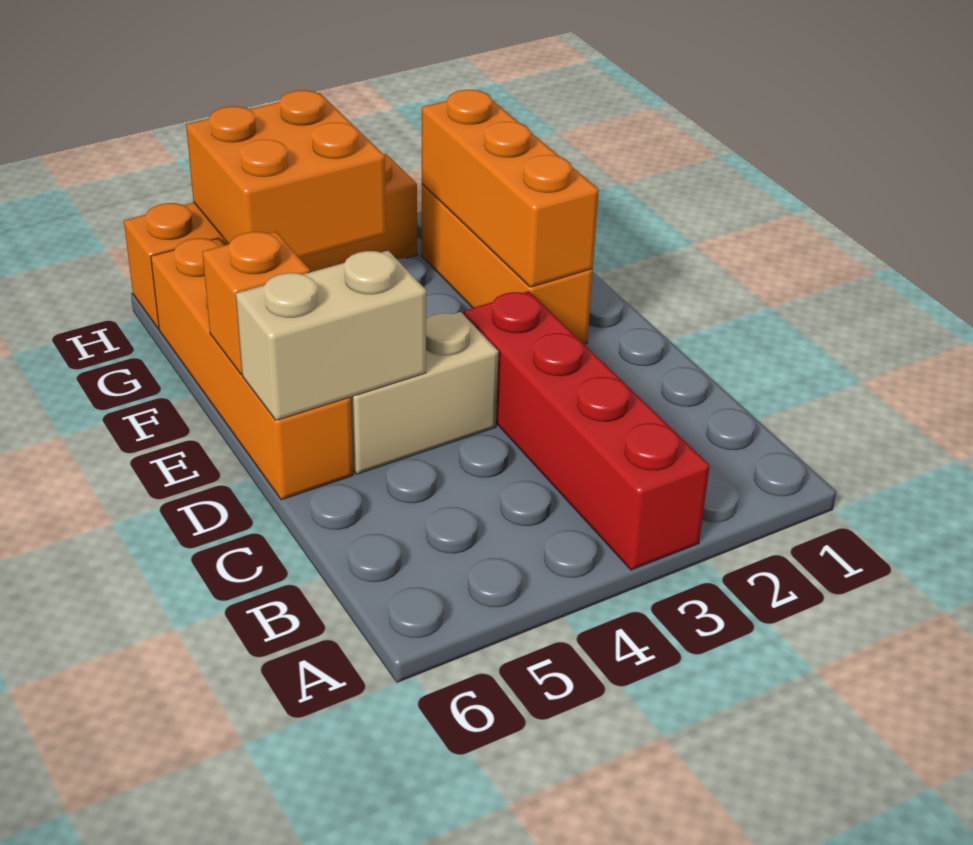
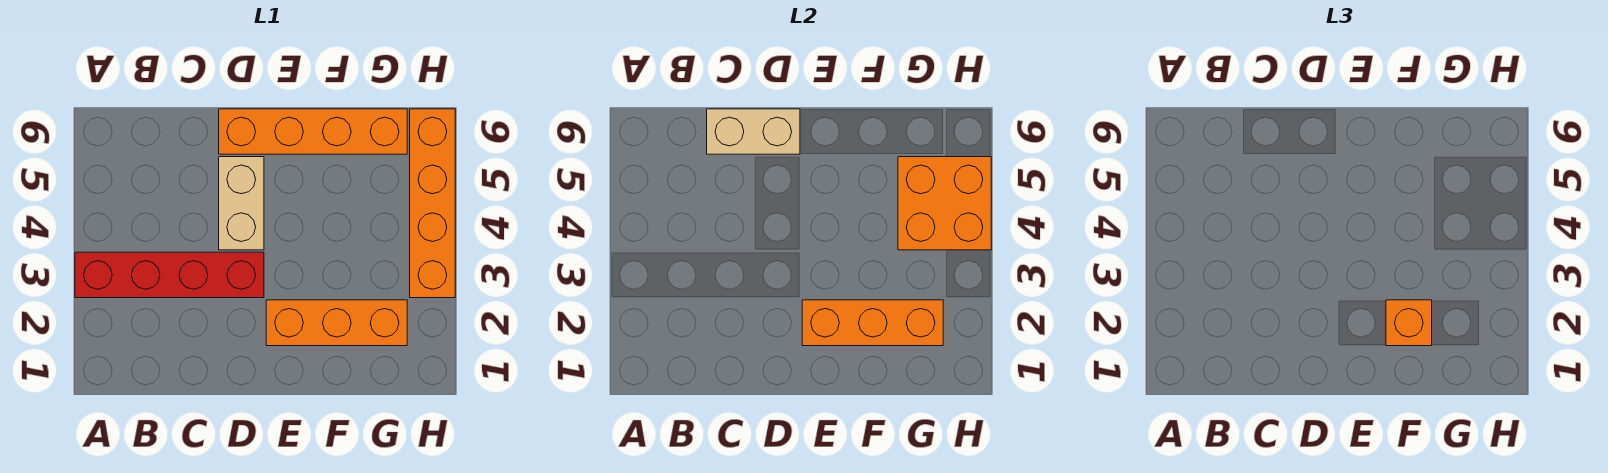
tan 1x2 brick [236,251,426,420] -> tan 1x2 brick turned to [707,109,800,154]
orange 1x1 brick [202,232,310,374] -> orange 1x1 brick moved to [1386,300,1432,346]

